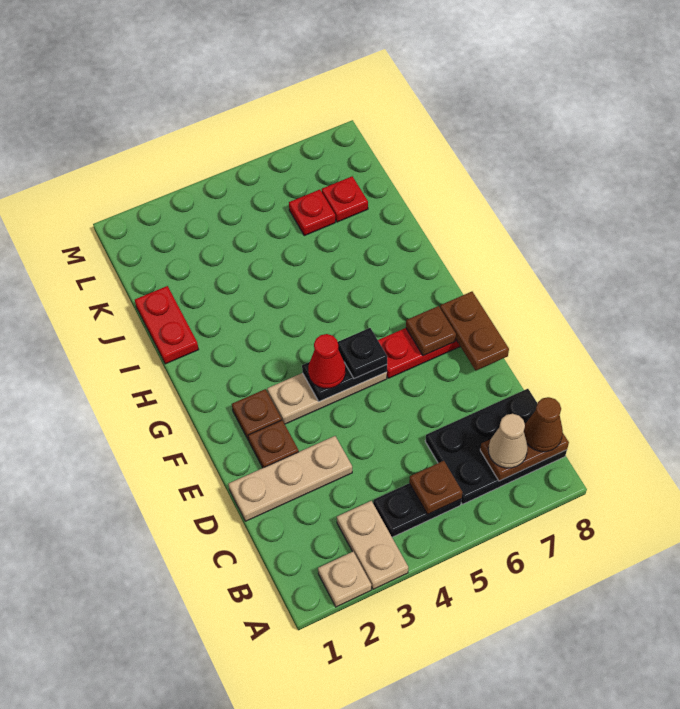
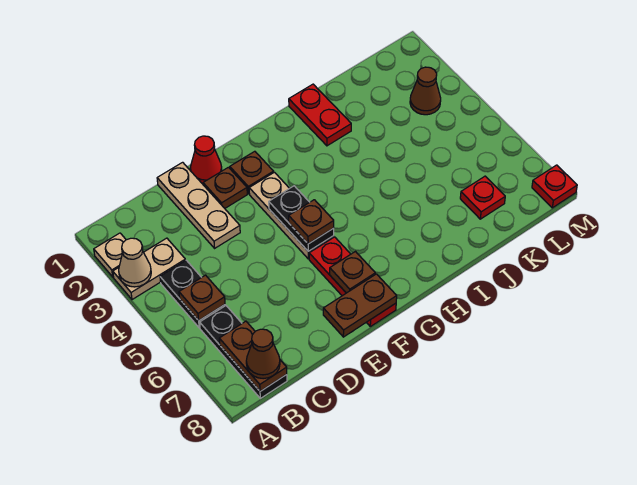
black 2x3 plate [425,389,567,504] -> black 1x3 plate [200,306,287,398]
tan 1x1 cone [488,414,528,468] -> tan 1x1 cone moved to [119,238,151,287]
red 1x1 cone [308,334,346,388] -> red 1x1 cone moved to [190,136,222,184]
black 1x1 plate [338,328,387,379] -> brown 1x1 plate [289,200,334,244]
red 1x2 plate [135,286,199,364] -> red 1x2 plate turned to [289,84,351,146]
red 1x1 plate [289,190,335,236] -> red 1x1 plate moved to [532,165,577,208]
none -> brown 1x1 cone [410,67,441,115]

